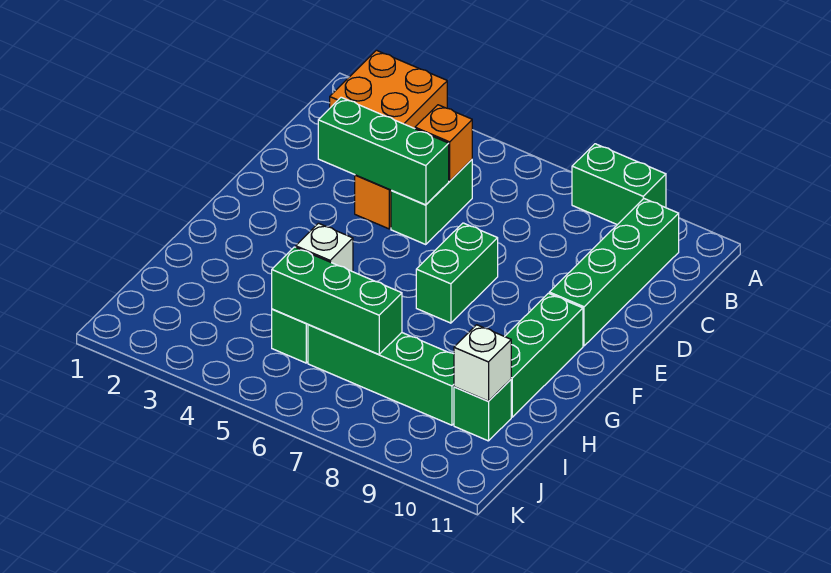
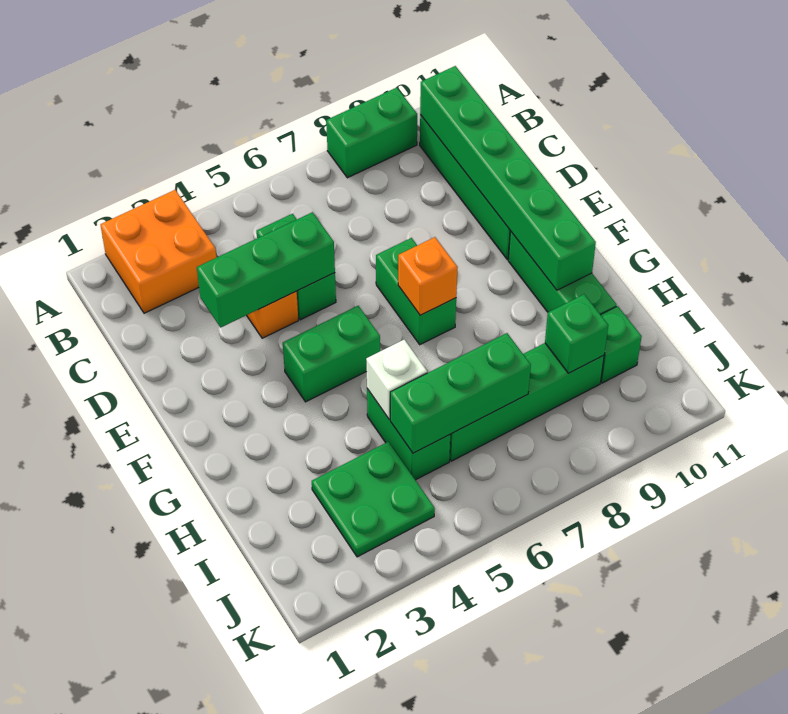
none -> green 1x6 brick [420,66,596,290]
orange 1x1 brick [415,105,472,181] -> orange 1x1 brick moved to [398,237,458,315]
none -> green 1x2 brick [283,306,380,402]
none -> green 2x2 plate [312,442,435,557]
none -> green 1x1 brick [545,294,608,373]
white 1x1 brick [454,325,511,401] -> none

